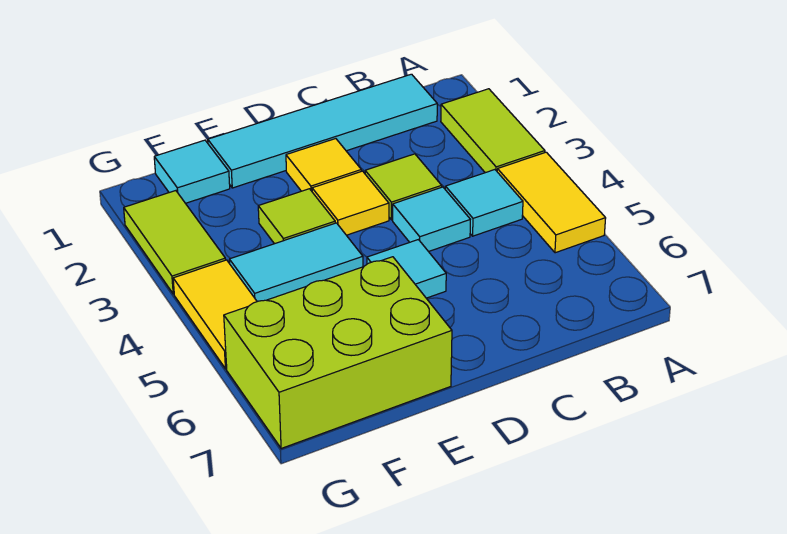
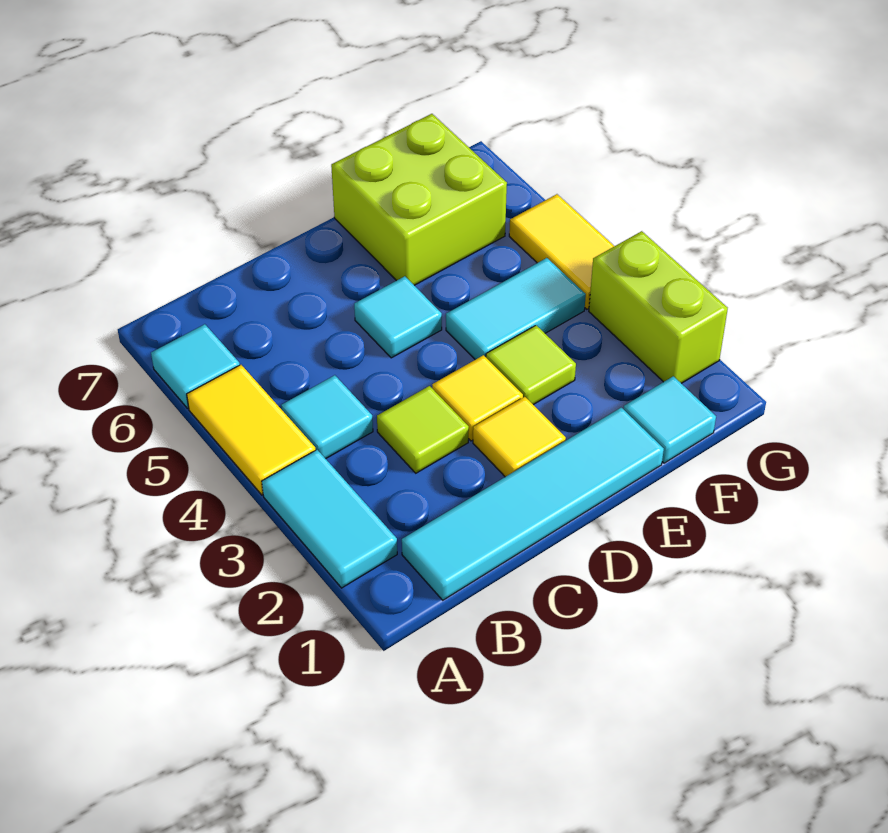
lime 1x2 tile [441,89,545,173] -> cyan 1x2 tile [262,450,397,588]
cyan 1x1 tile [393,187,470,252] -> cyan 1x1 tile moved to [151,324,240,408]
lime 2x3 brick [224,257,452,449] -> lime 2x2 brick [331,114,507,285]
lime 1x2 tile [124,191,226,294] -> lime 1x2 brick [589,231,728,383]

